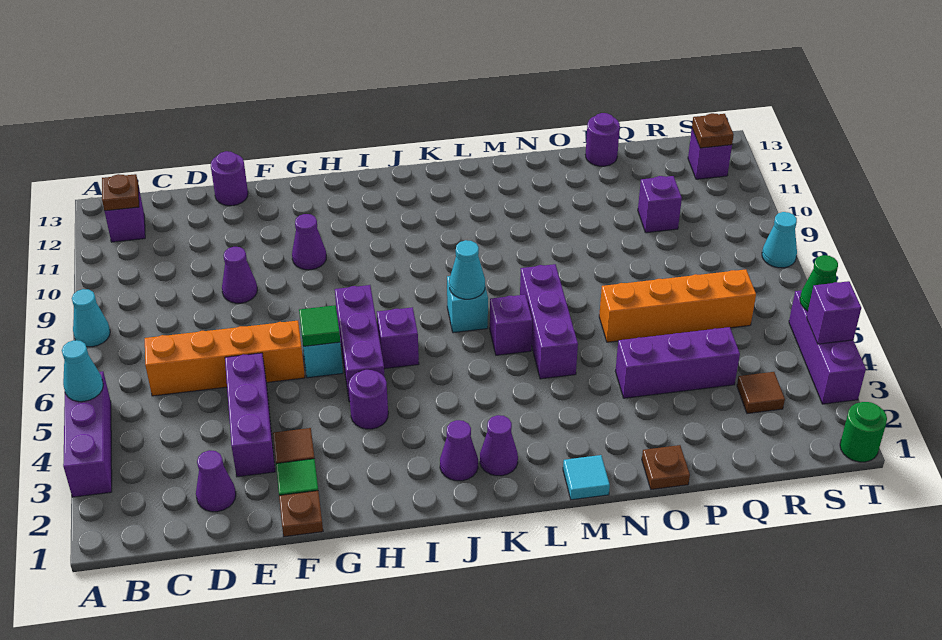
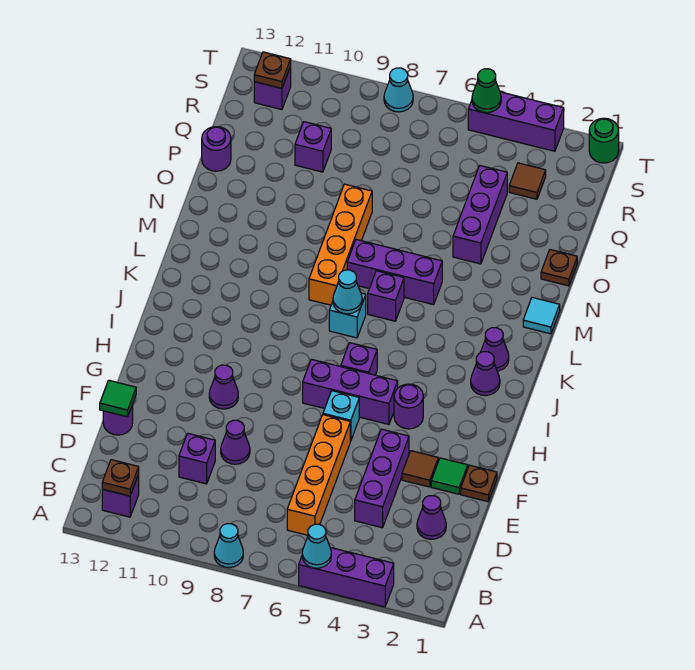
purple 1x3 brick [225,353,275,477] -> purple 1x3 brick turned to [355,429,409,528]
green 1x1 tile [299,305,340,346] -> green 1x1 tile moved to [100,380,136,417]
orange 1x4 brick [599,269,756,342] -> orange 1x4 brick moved to [309,184,372,305]
purple 1x1 brick [807,281,861,344] -> purple 1x1 brick moved to [179,433,215,484]

